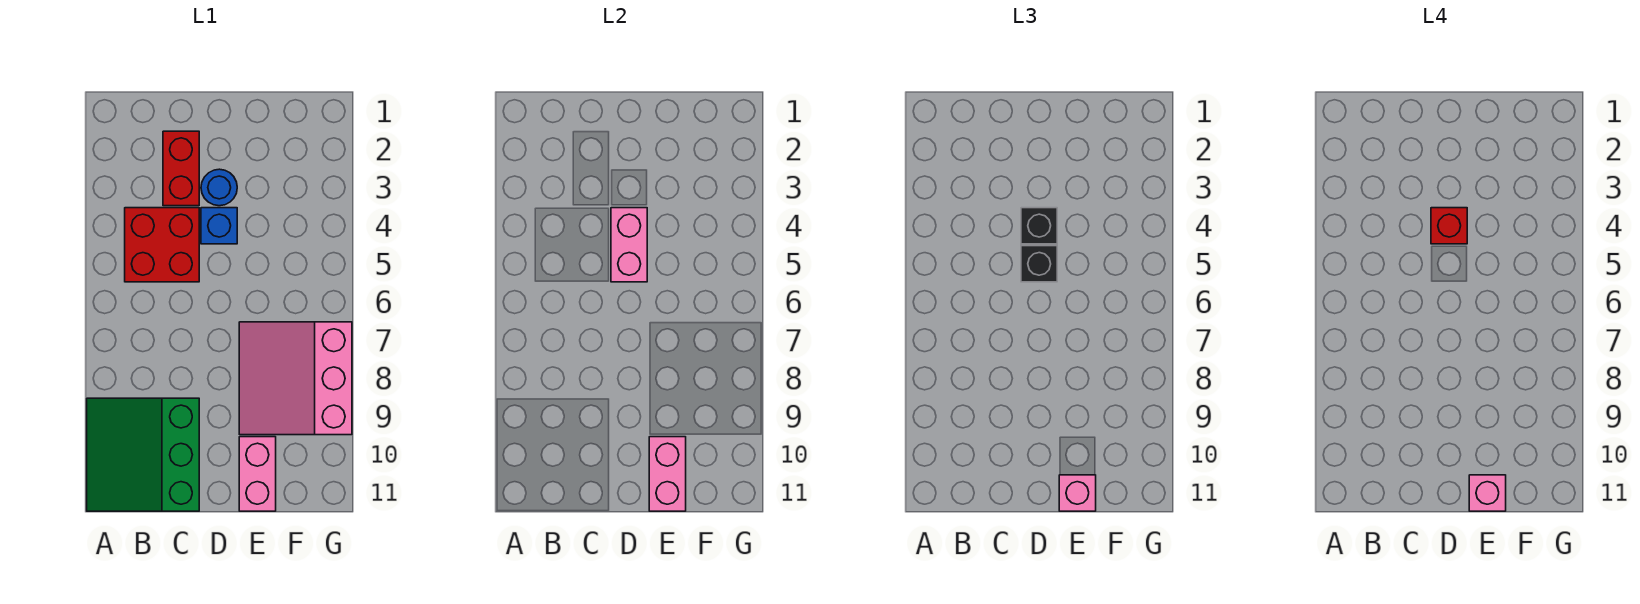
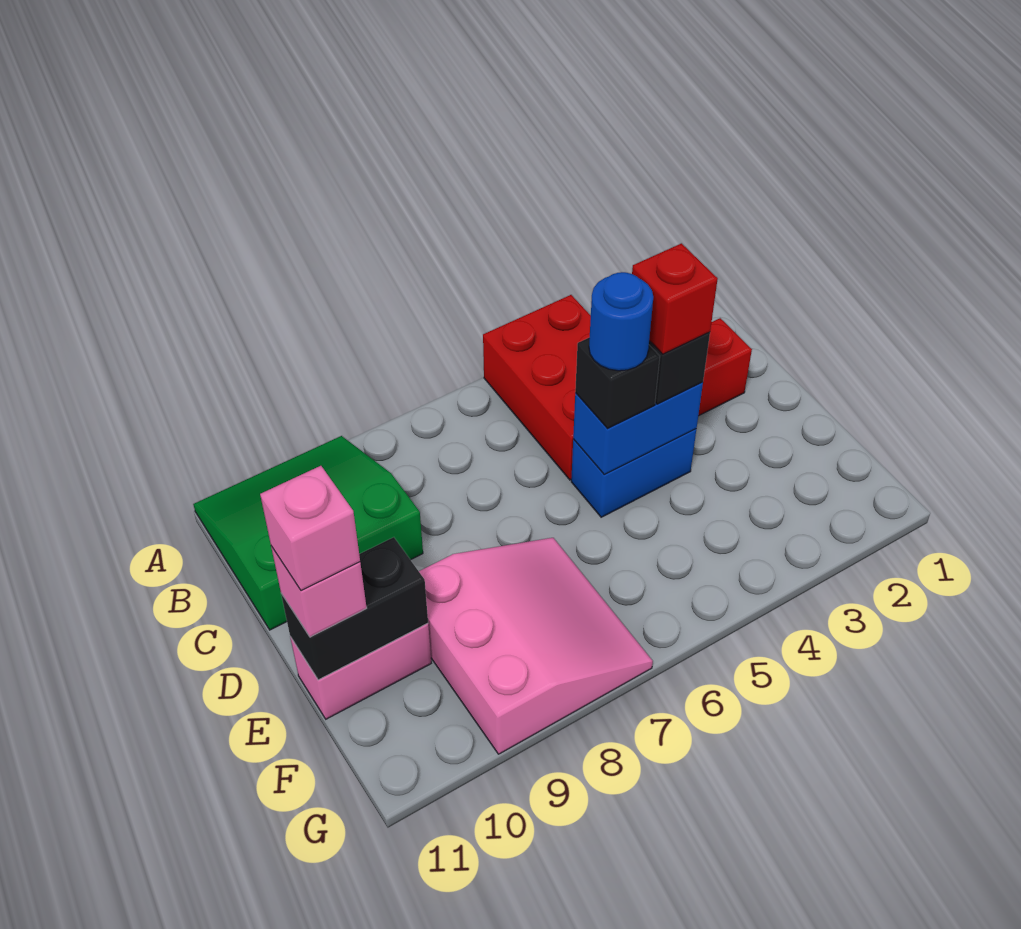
red 2x2 brick [125,208,199,282] -> red 2x3 brick [483,295,591,480]
blue 1x1 round brick [201,169,237,206] -> blue 1x1 round brick moved to [589,272,653,371]
blue 1x1 brick [201,208,237,244] -> blue 1x2 brick [571,429,696,517]
pink 1x2 brick [611,208,647,282] -> blue 1x2 brick [573,382,703,474]
pink 3x3 slope [239,322,352,435] -> pink 3x3 slope turned to [419,538,653,754]
pink 1x2 brick [649,437,686,511] -> black 1x2 brick [281,537,428,680]

